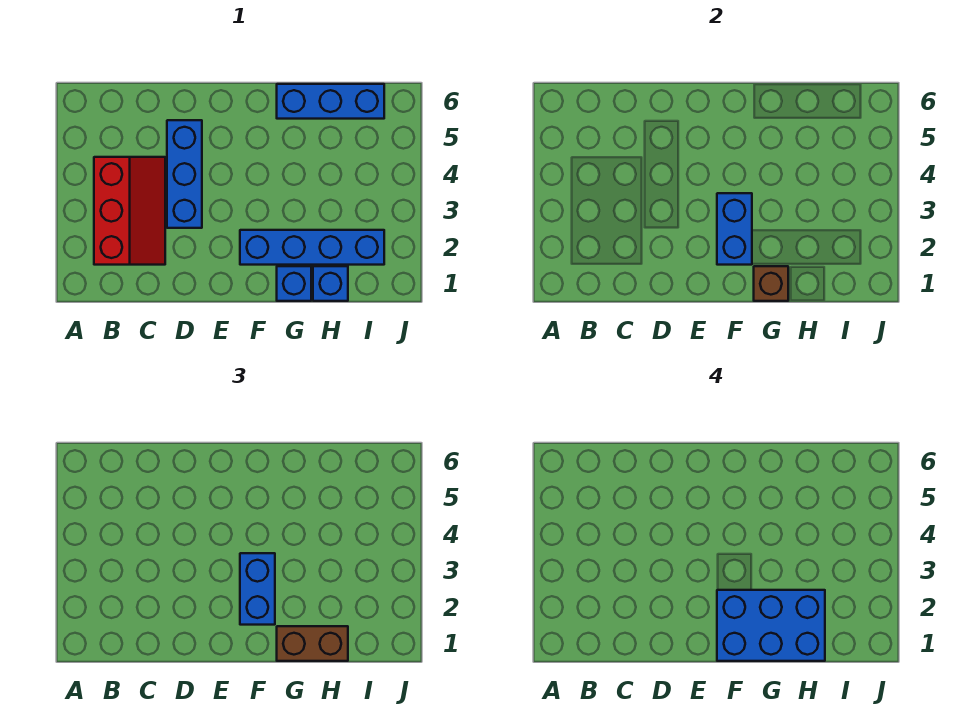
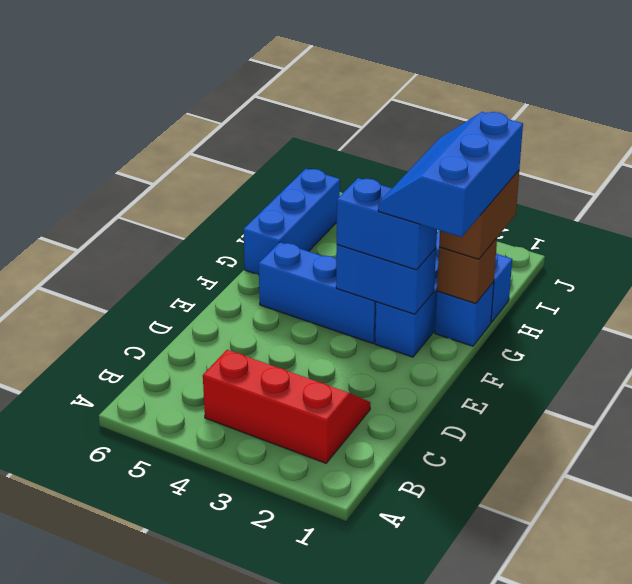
blue 1x3 brick [167,120,202,228] -> blue 1x3 brick moved to [259,242,376,343]
blue 2x3 brick [717,590,825,661] -> blue 2x3 slope [378,112,523,237]

